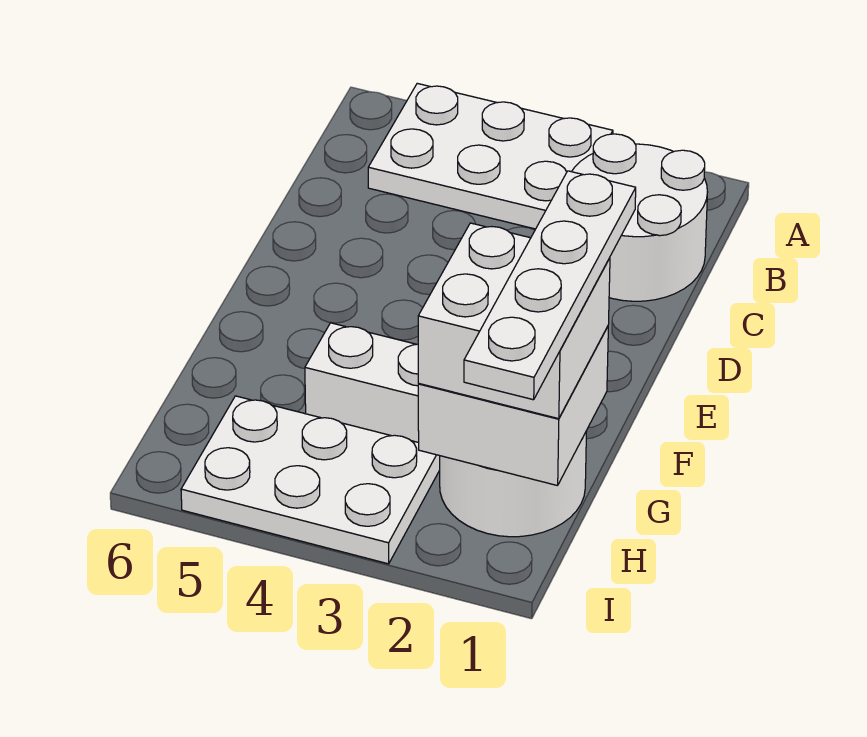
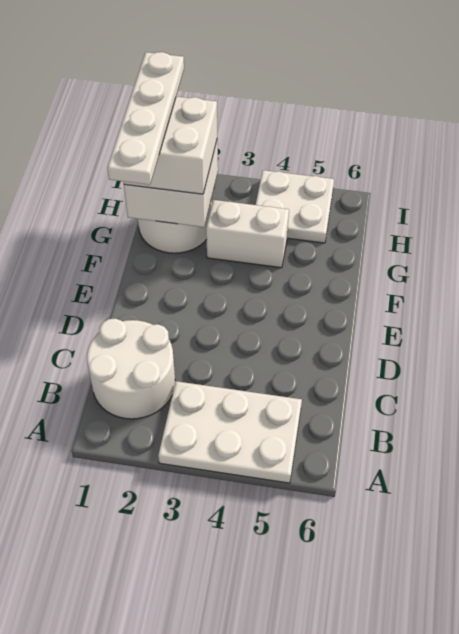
white 2x3 plate [181,396,440,564] -> white 2x2 plate [256,170,334,243]

